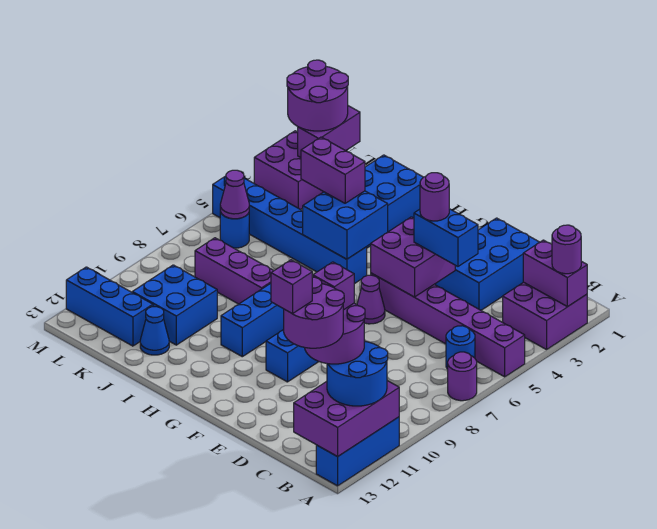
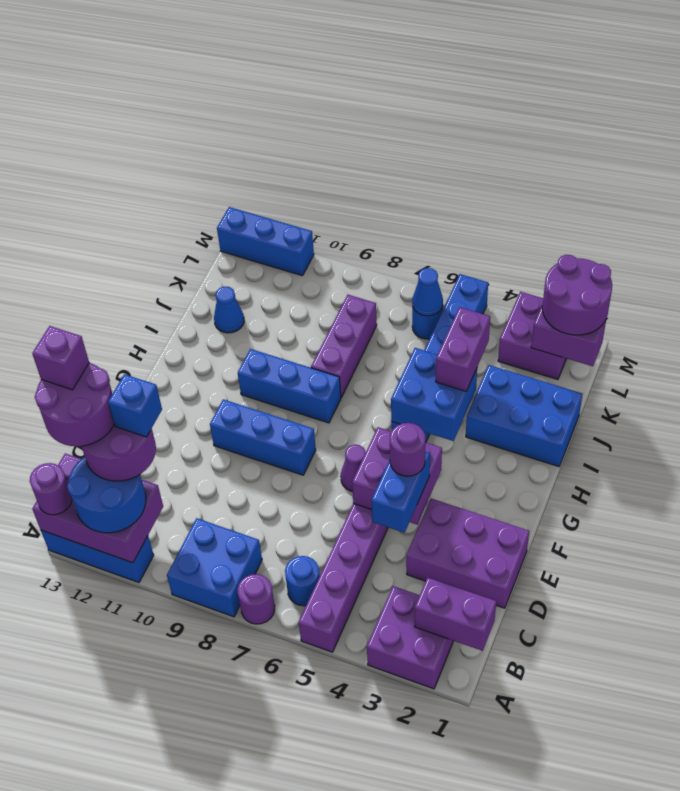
purple 1x2 brick [523,240,587,307] -> purple 1x2 brick turned to [415,577,496,651]
purple 1x1 round brick [552,225,581,274] -> purple 1x1 round brick moved to [30,463,72,515]
purple 1x1 brick [313,262,354,310] -> blue 1x1 brick [108,374,162,437]
blue 2x3 brick [435,218,540,310] -> purple 2x3 brick [406,499,529,608]
blue 2x2 brick [132,265,217,345] -> blue 2x2 brick moved to [167,518,262,617]
blue 1x3 brick [66,267,153,346] -> blue 1x3 brick turned to [217,207,314,276]
purple 1x1 cone [220,170,249,219] -> blue 1x1 cone [412,268,443,316]

